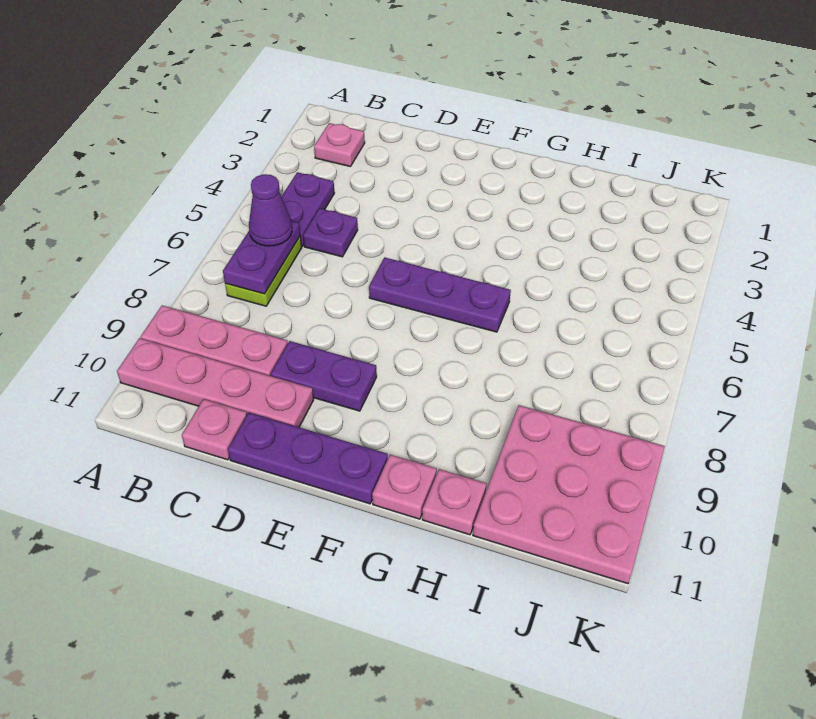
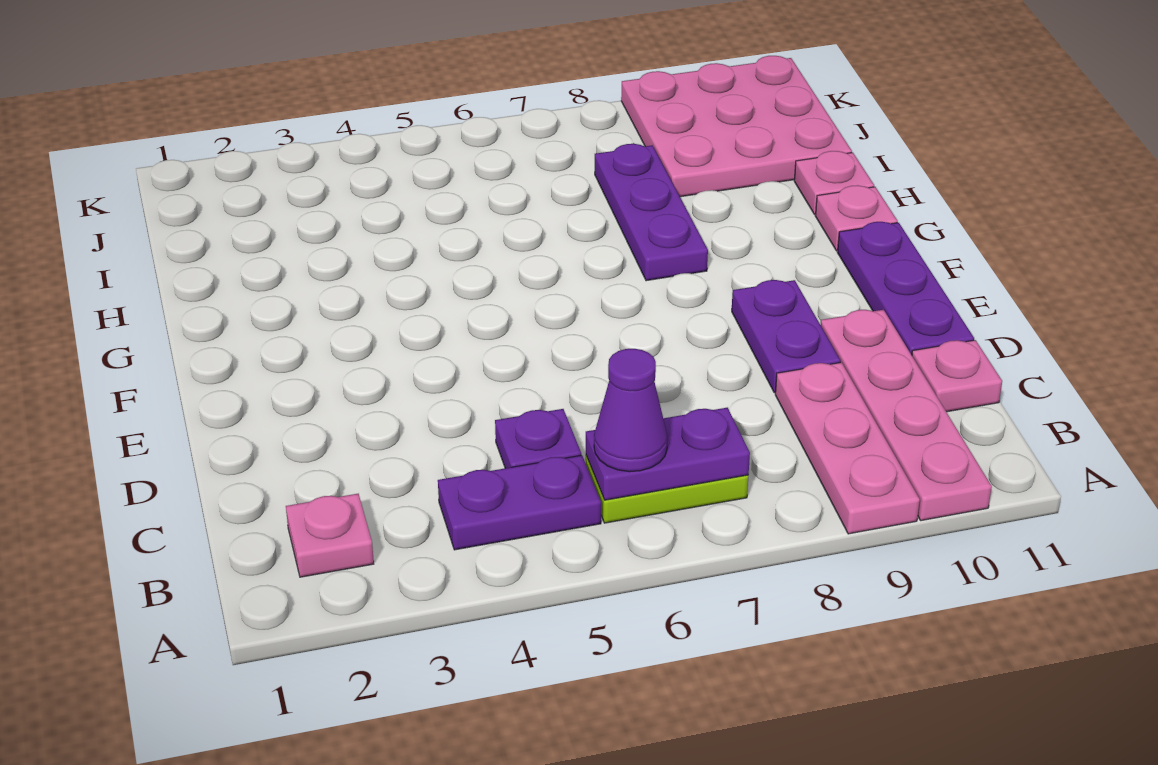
purple 1x3 plate [369,257,511,332] -> purple 1x3 plate moved to [595,144,708,281]

